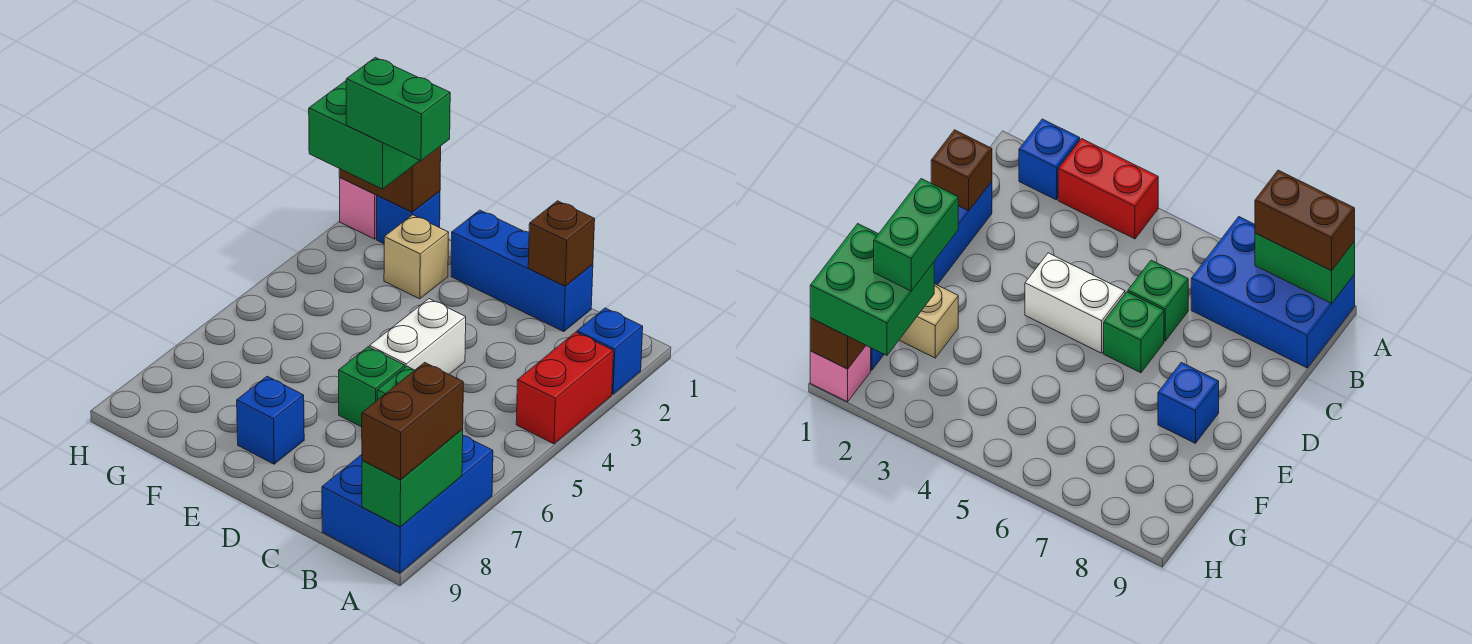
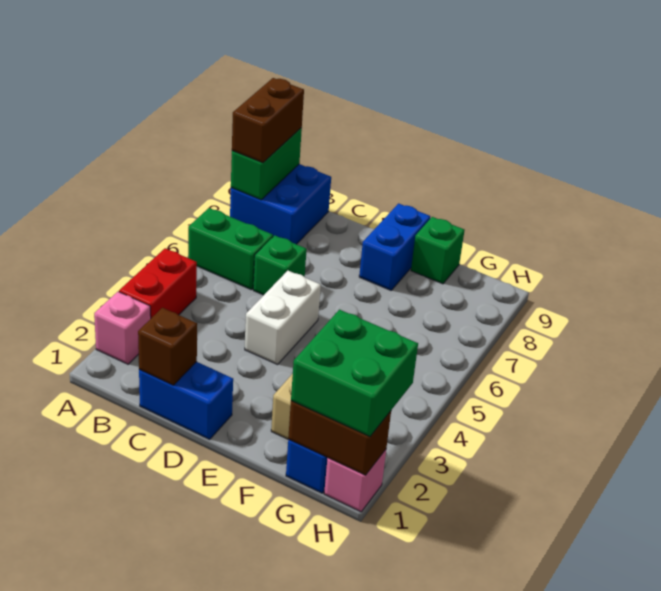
blue 1x1 brick [577,308,643,394] -> pink 1x1 brick [94,292,151,364]
blue 2x3 brick [322,435,493,573] -> blue 2x2 brick [230,164,331,244]
blue 1x3 brick [451,210,593,332] -> blue 1x2 brick [139,362,233,439]
green 1x1 brick [339,347,405,427] -> green 1x1 brick moved to [411,217,465,284]
blue 1x1 brick [237,376,304,464] -> blue 1x2 brick [359,203,430,290]
green 1x2 brick [346,57,450,161] -> green 1x2 brick moved to [188,208,273,290]

